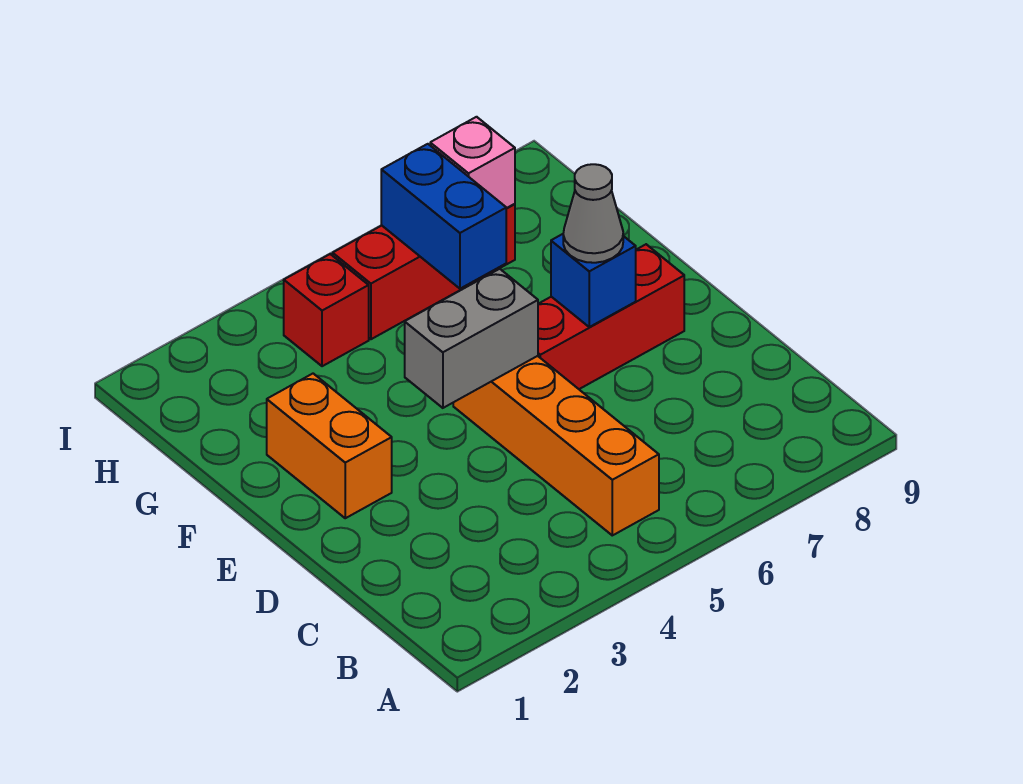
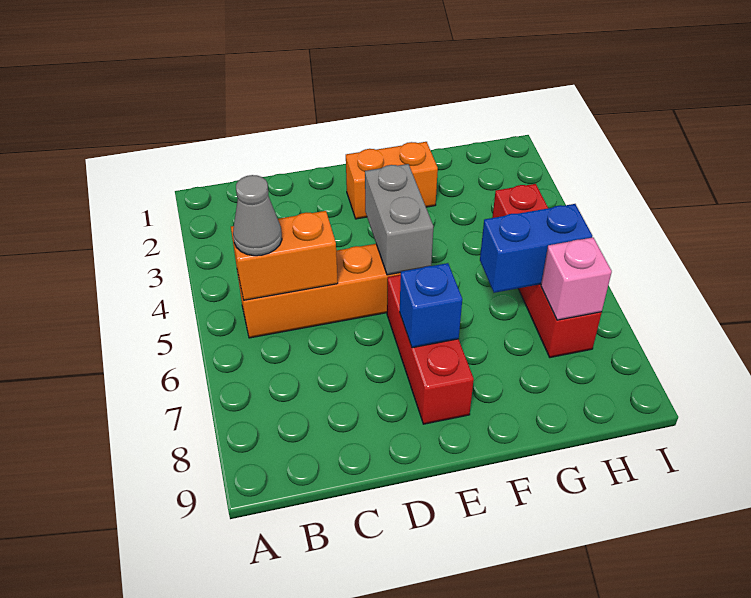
none -> orange 1x2 brick [231,211,338,300]
grey 1x1 cone [563,164,623,263] -> grey 1x1 cone moved to [233,175,282,256]

